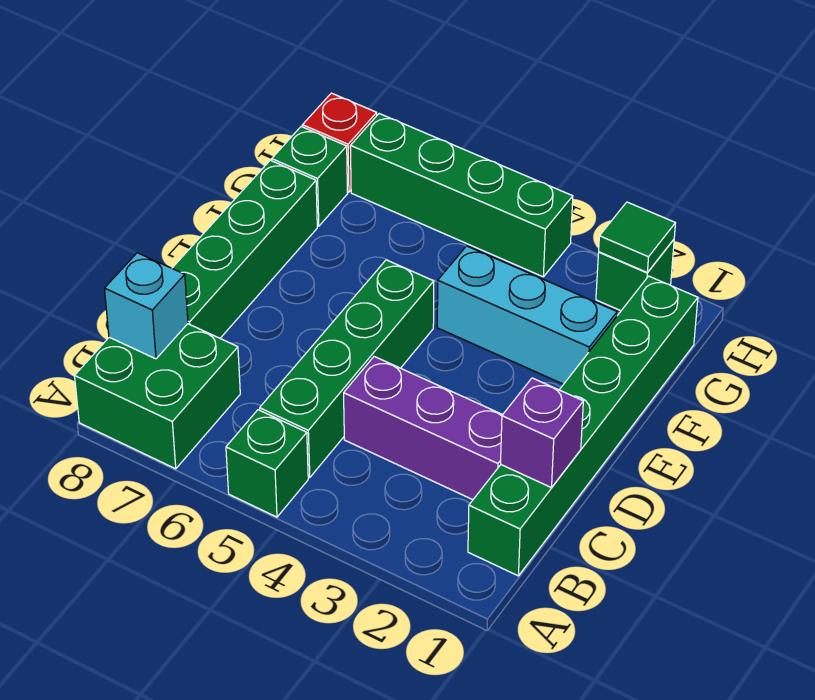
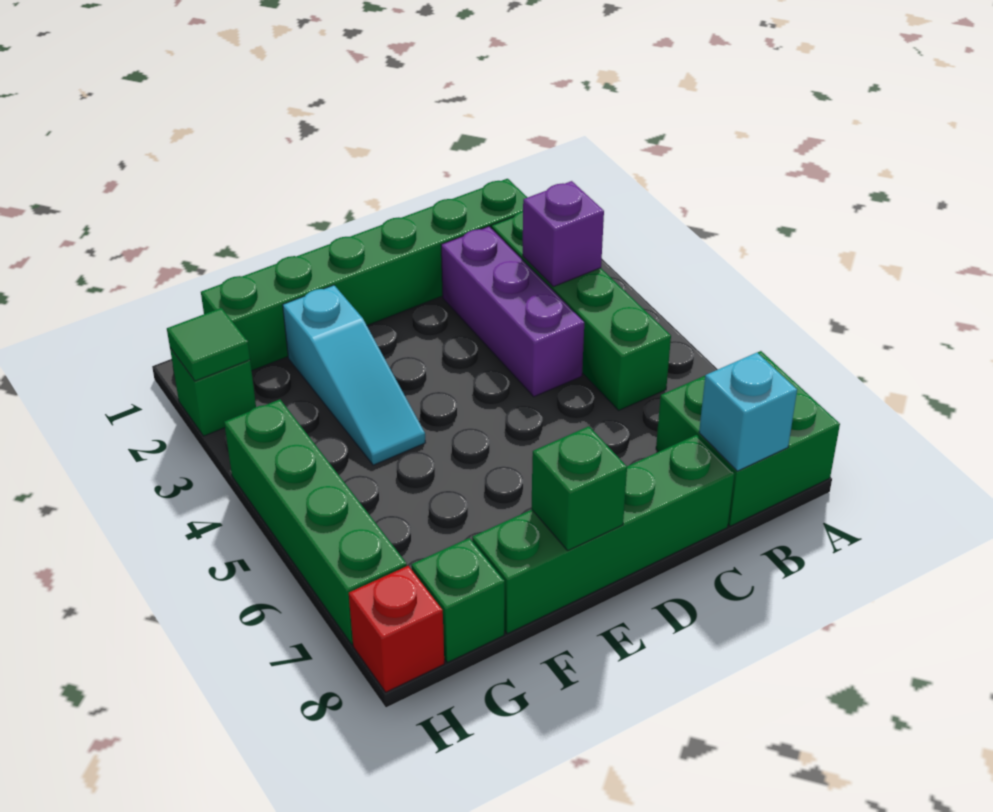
green 1x1 brick [226,410,308,517] -> green 1x1 brick moved to [531,426,627,550]
green 1x4 brick [260,260,434,478] -> green 1x4 brick turned to [491,211,671,410]
purple 1x1 brick [501,378,583,488] -> purple 1x1 brick moved to [523,181,604,287]
cyan 1x3 brick [437,246,617,384] -> cyan 1x3 slope [283,285,425,465]

